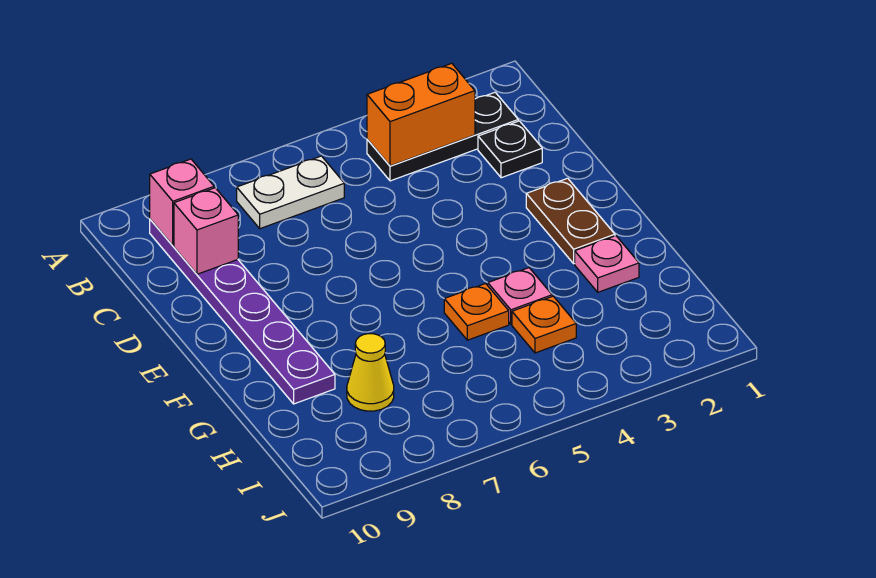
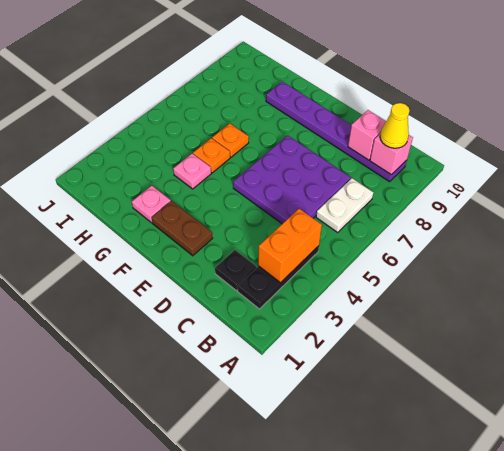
none -> purple 3x3 plate [233,136,351,224]
orange 1x1 plate [512,296,576,353] -> orange 1x1 plate moved to [212,124,249,157]
yellow 1x1 cone [347,334,394,411] -> yellow 1x1 cone moved to [380,103,410,148]

